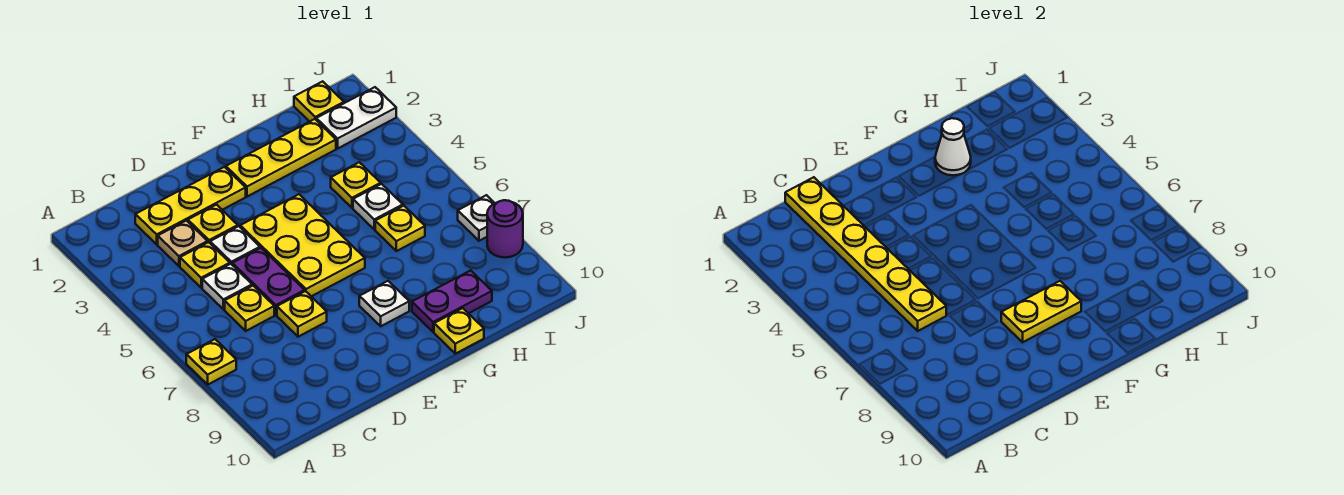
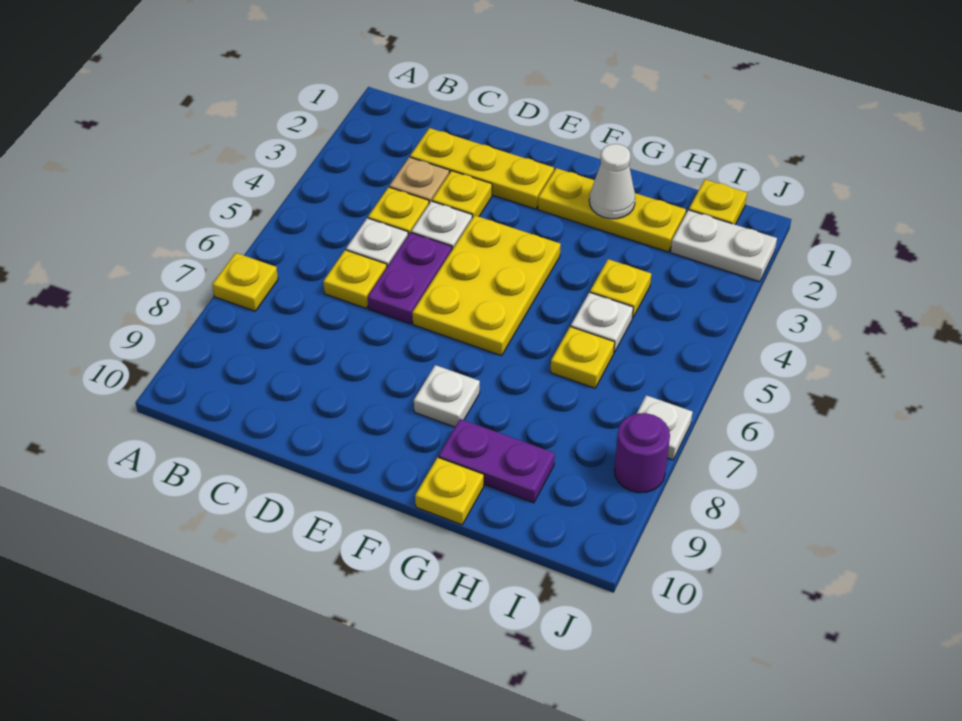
yellow 1x6 plate [785,177,946,331] -> none
yellow 1x1 plate [277,291,327,337] -> none
yellow 1x2 plate [1001,281,1081,342] -> none

